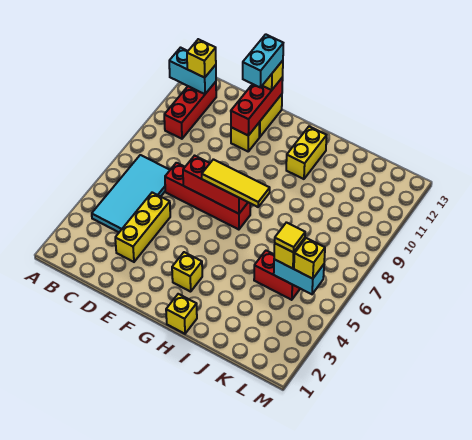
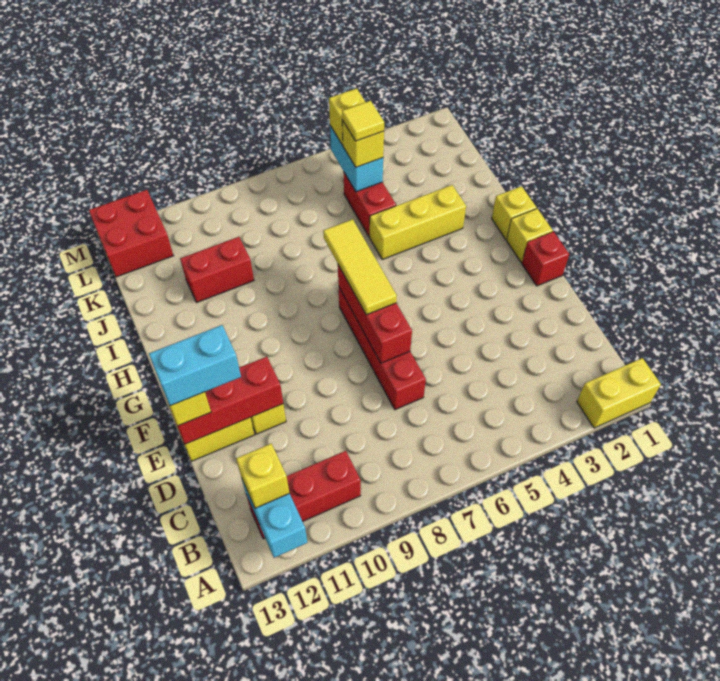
cyan 2x4 tile [92,155,170,232] -> none
yellow 1x3 brick [115,192,170,262] -> yellow 1x3 brick moved to [370,185,466,259]
none -> red 1x1 brick [522,232,569,286]
yellow 1x1 brick [172,252,202,292] -> yellow 1x1 brick moved to [506,209,553,262]
yellow 1x2 brick [286,127,327,179] -> yellow 1x2 brick moved to [577,358,661,428]
none -> red 1x2 brick [180,237,254,302]
none -> red 2x2 brick [89,190,173,277]

